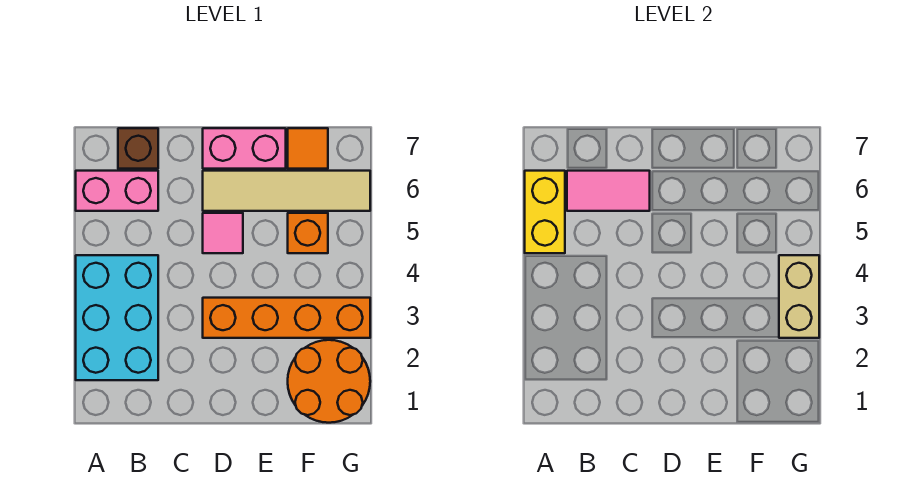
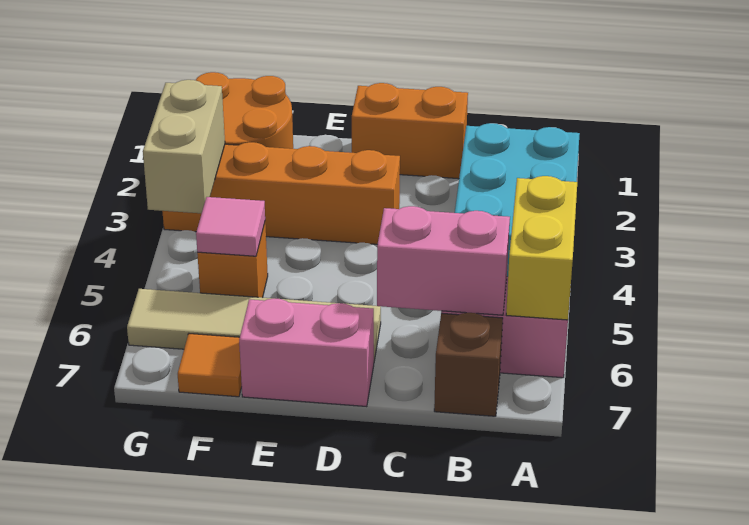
pink 1x2 tile [567,171,650,211] -> pink 1x2 brick [377,206,510,315]
none -> orange 1x2 brick [352,83,468,179]
pink 1x1 tile [203,213,243,253] -> pink 1x1 tile moved to [196,197,265,256]

